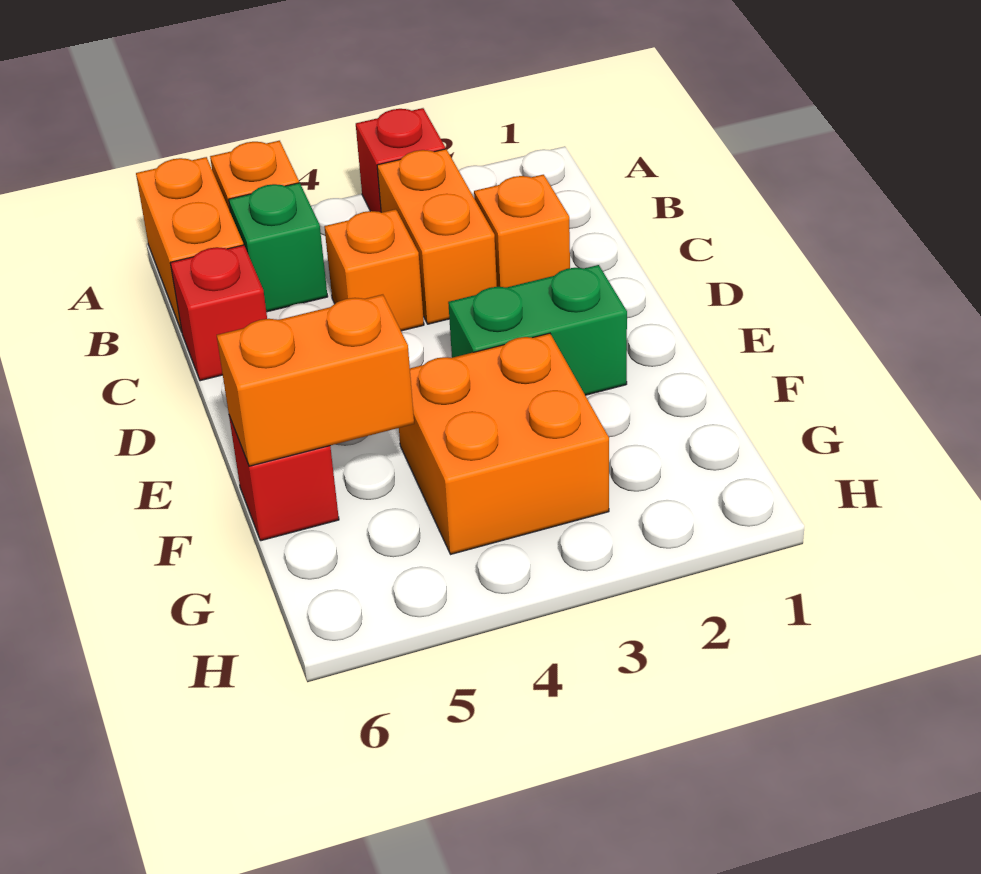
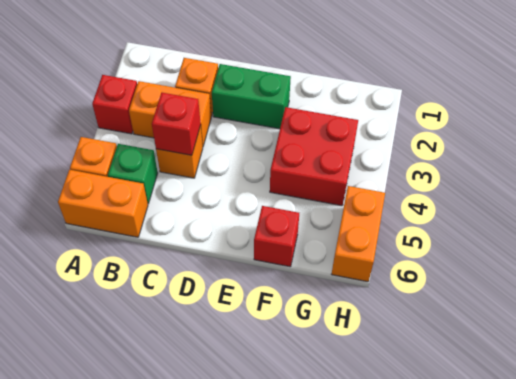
red 1x1 brick [170,245,267,381] -> red 1x1 brick moved to [152,92,201,155]
green 1x2 brick [448,265,627,395] -> green 1x2 brick turned to [212,64,291,129]
orange 2x2 brick [399,333,609,554] -> red 2x2 brick [270,107,358,206]
orange 1x2 brick [217,295,414,466] -> orange 1x2 brick moved to [332,186,385,282]

